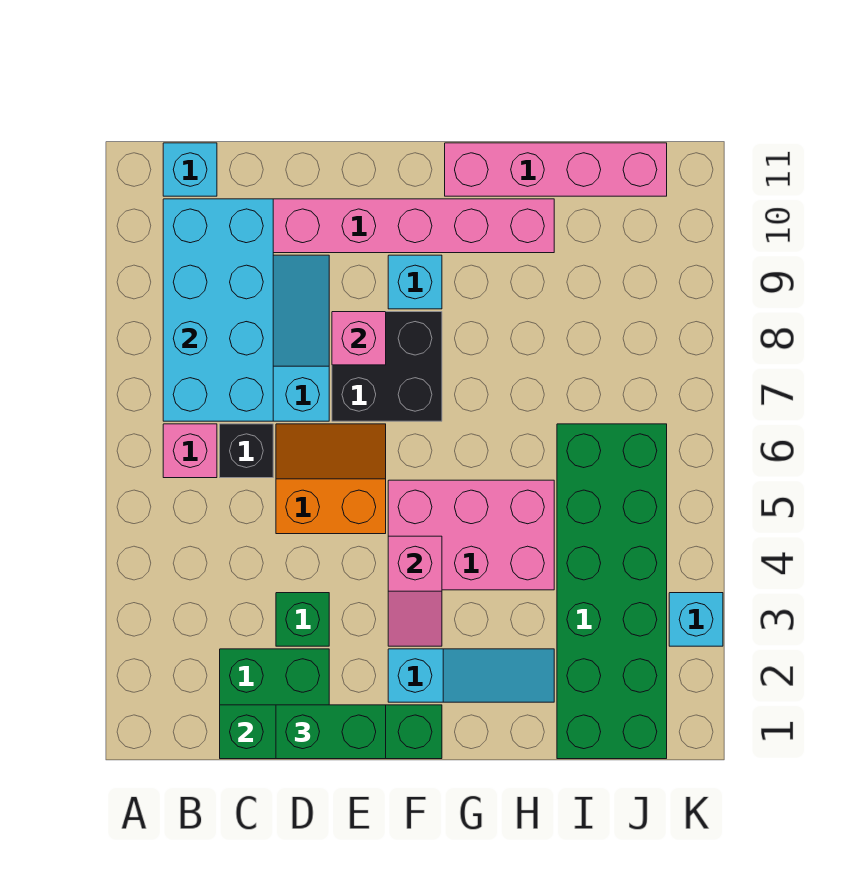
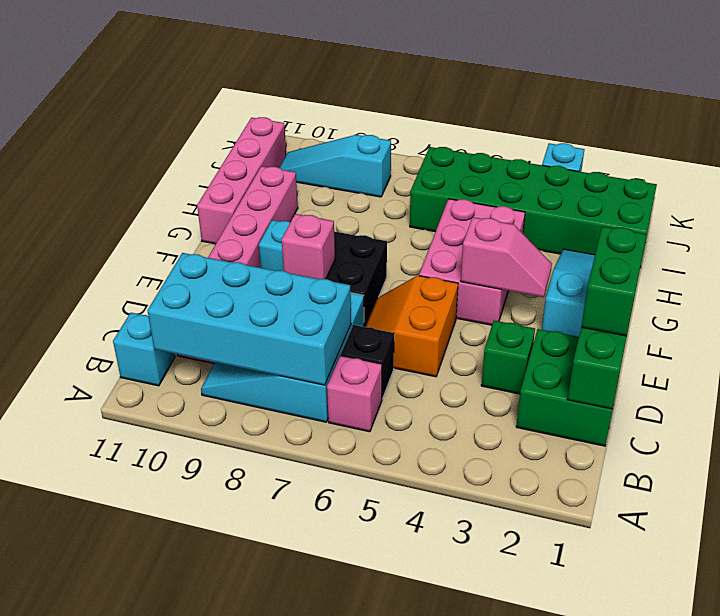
none -> cyan 1x3 slope [279,135,391,197]

